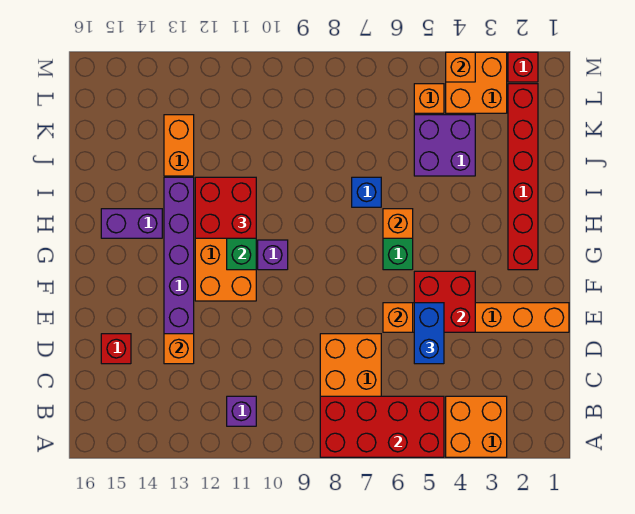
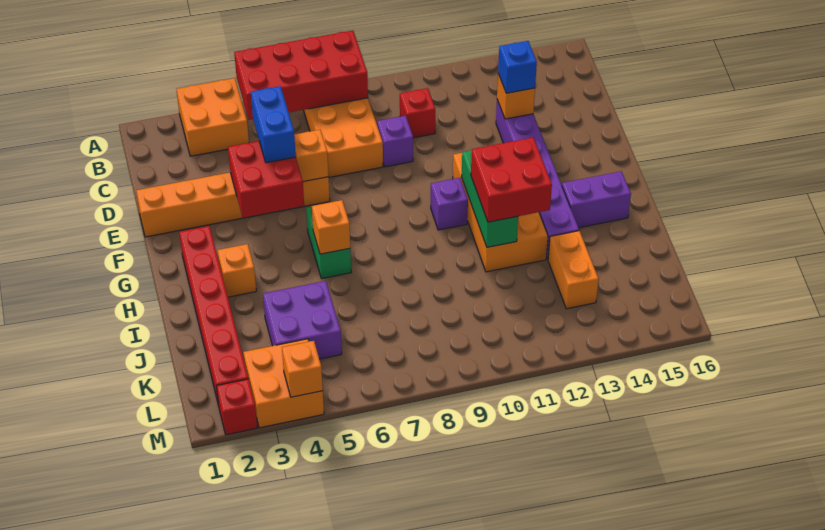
purple 1x1 brick [227,396,256,426] -> purple 1x1 brick moved to [377,116,413,167]
red 1x1 brick [101,334,131,364] -> red 1x1 brick moved to [400,88,435,138]
blue 1x1 brick [352,177,381,207] -> blue 1x1 brick moved to [498,41,537,93]
orange 1x1 brick [414,84,444,113] -> orange 1x1 brick moved to [217,244,256,297]

